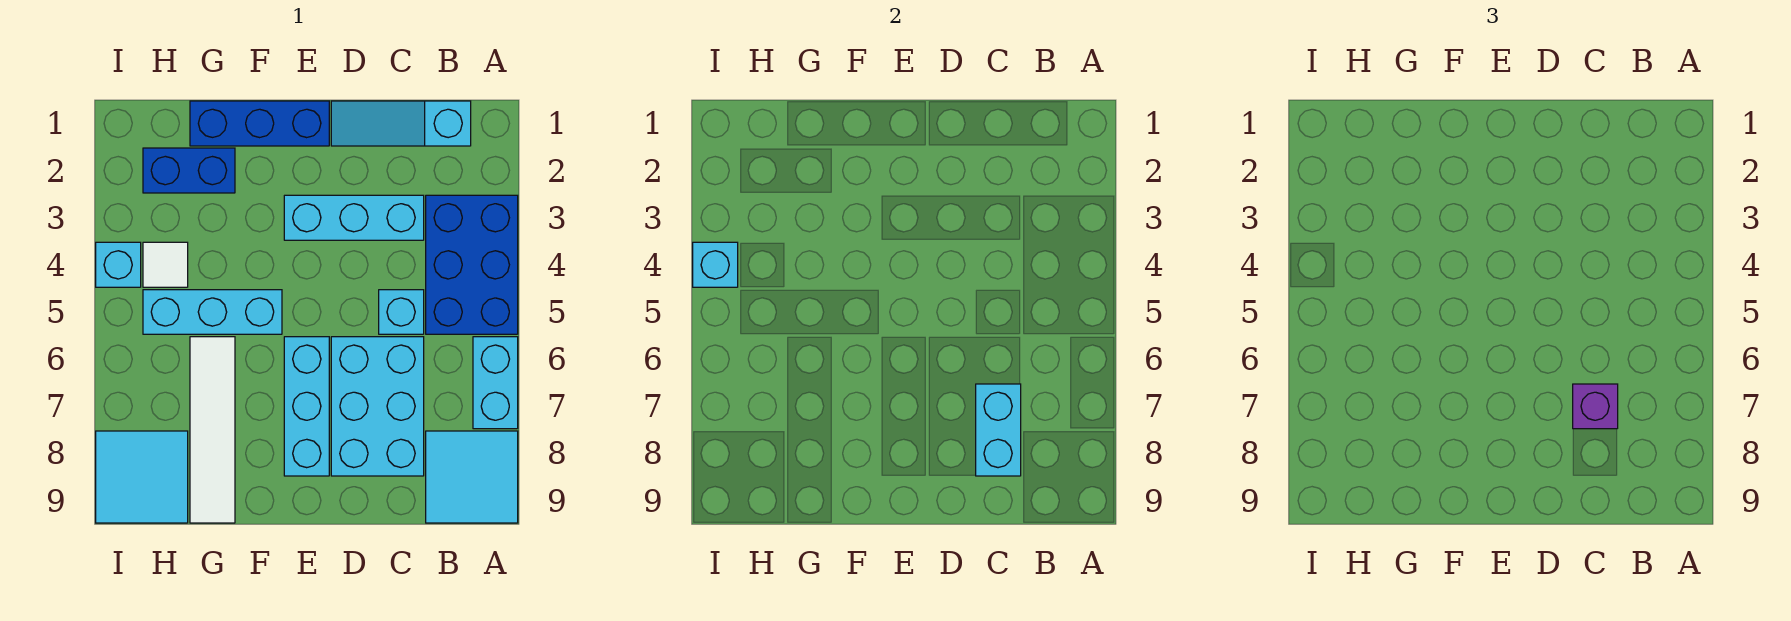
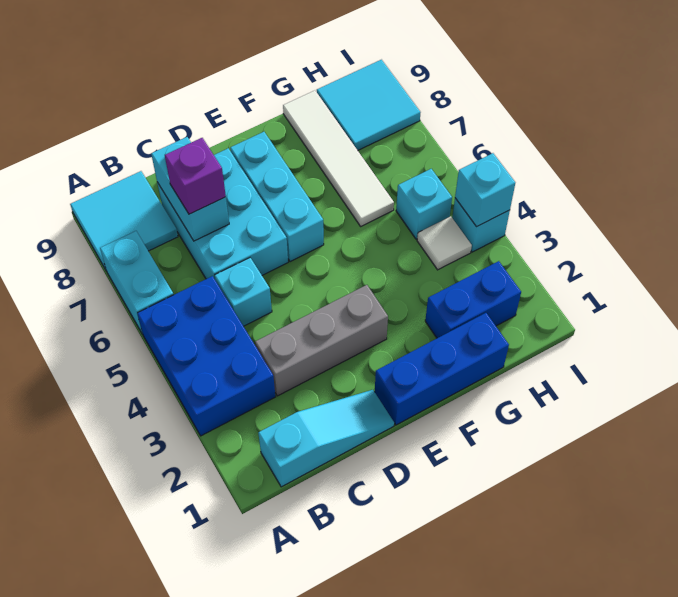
cyan 1x3 brick [284,195,424,240] -> grey 1x3 brick [255,285,388,396]
cyan 1x3 brick [143,290,282,334] -> cyan 1x1 brick [396,169,452,239]

